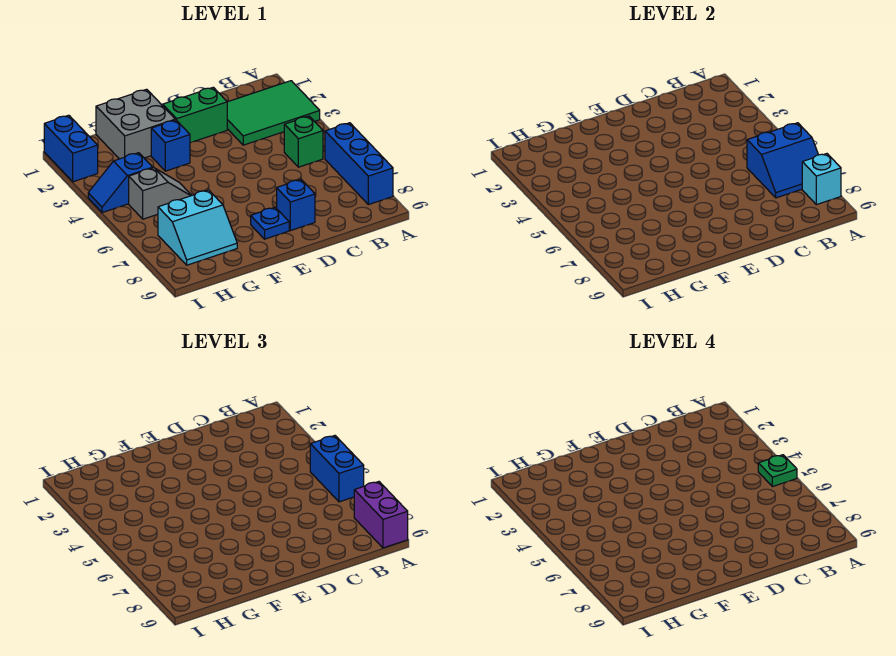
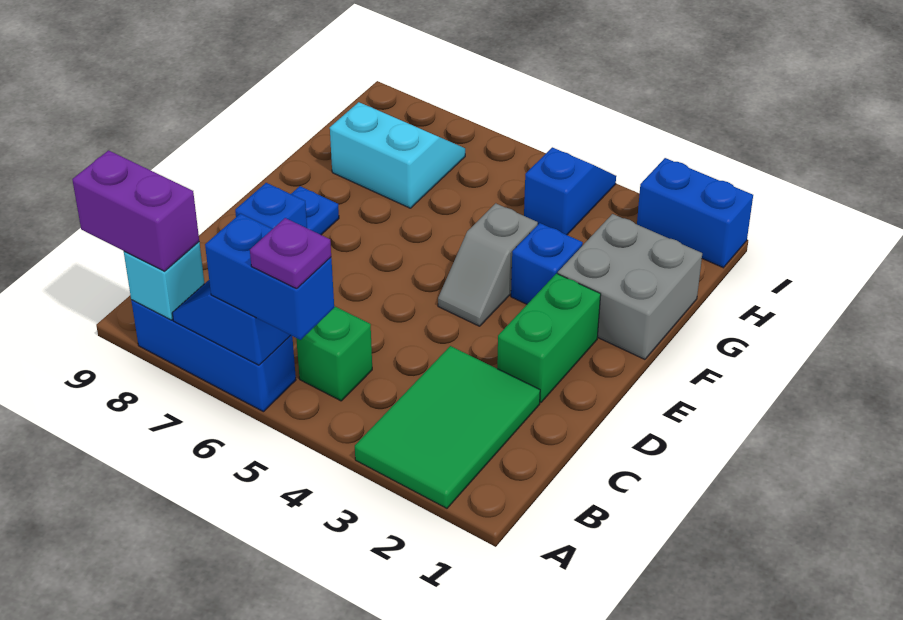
green 1x1 plate [758,455,797,487] -> purple 1x1 plate [250,218,331,289]
grey 1x2 slope [129,168,192,219] -> grey 1x2 slope moved to [438,203,538,326]
cyan 2x2 slope [158,190,237,265] -> cyan 2x2 slope turned to [330,102,465,208]

